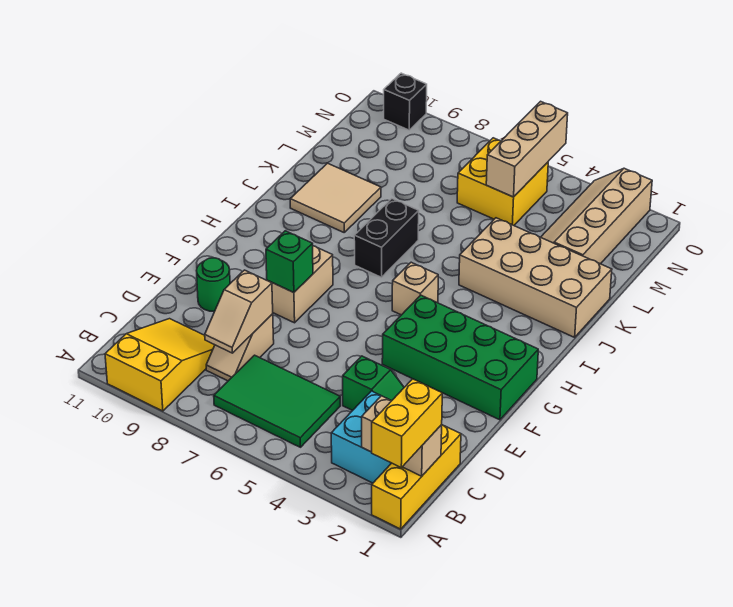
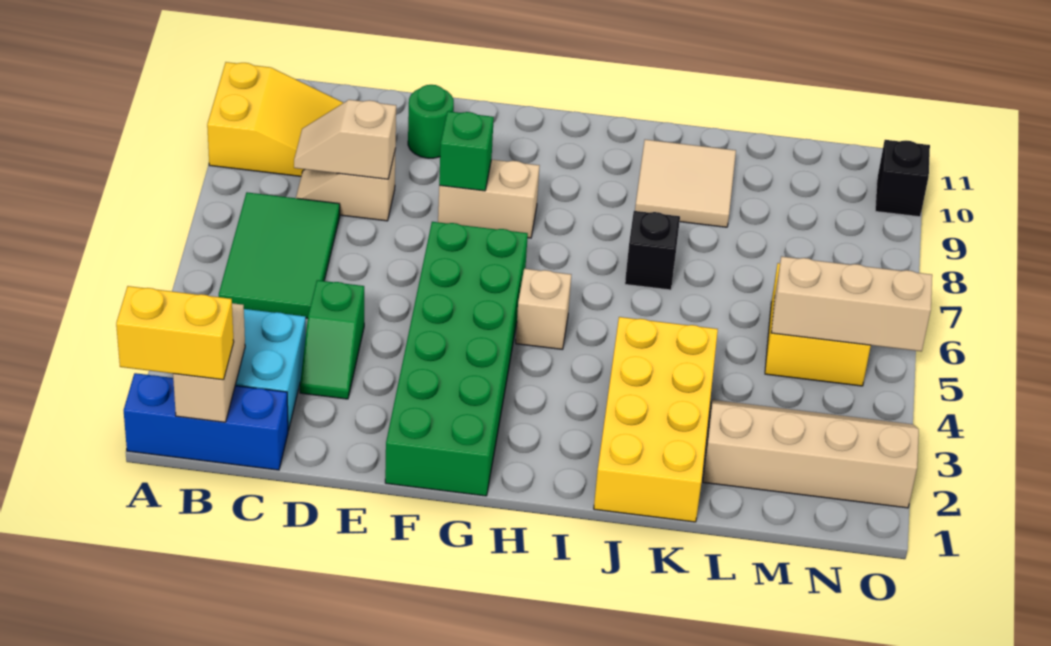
yellow 1x3 brick [372,425,461,529] -> blue 1x3 brick [124,373,288,470]
green 2x4 brick [382,295,538,420] -> green 2x6 brick [385,222,528,496]
black 1x2 brick [354,199,419,277] -> black 1x1 brick [625,211,680,290]
tan 2x4 brick [459,218,612,337] -> yellow 2x4 brick [594,317,718,522]

